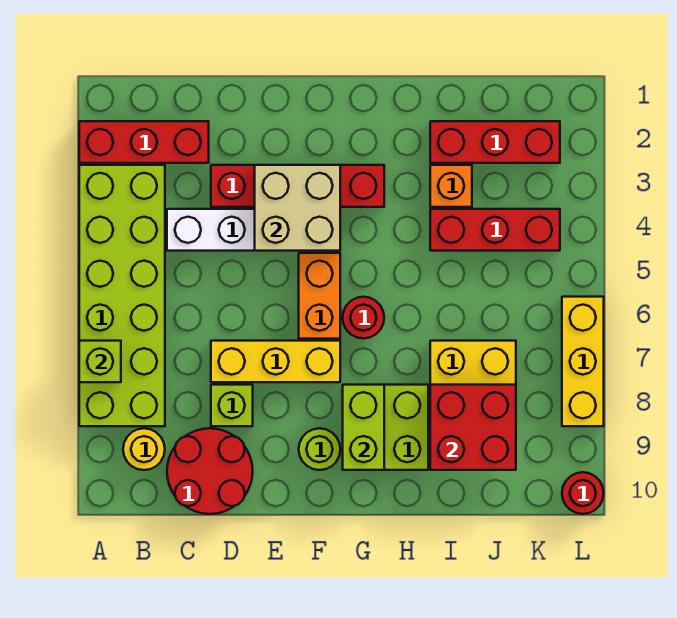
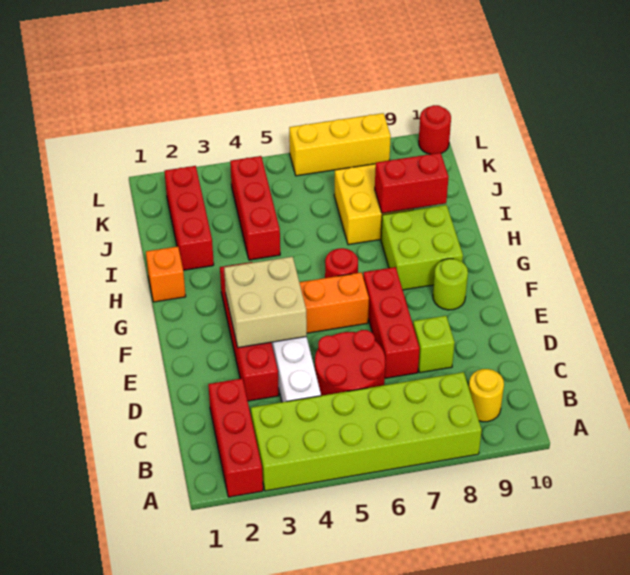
lime 1x1 brick [79,341,121,382] -> none
red 2x2 round brick [167,428,253,514] -> red 2x2 round brick moved to [315,330,385,396]
yellow 1x3 brick [211,341,340,382] -> red 1x3 brick [363,267,420,378]
lime 1x2 brick [343,385,384,470] -> none
orange 1x1 brick [430,165,472,207] -> orange 1x1 brick moved to [146,246,186,302]
red 2x2 brick [430,385,516,470] -> red 1x2 brick [375,153,448,213]

